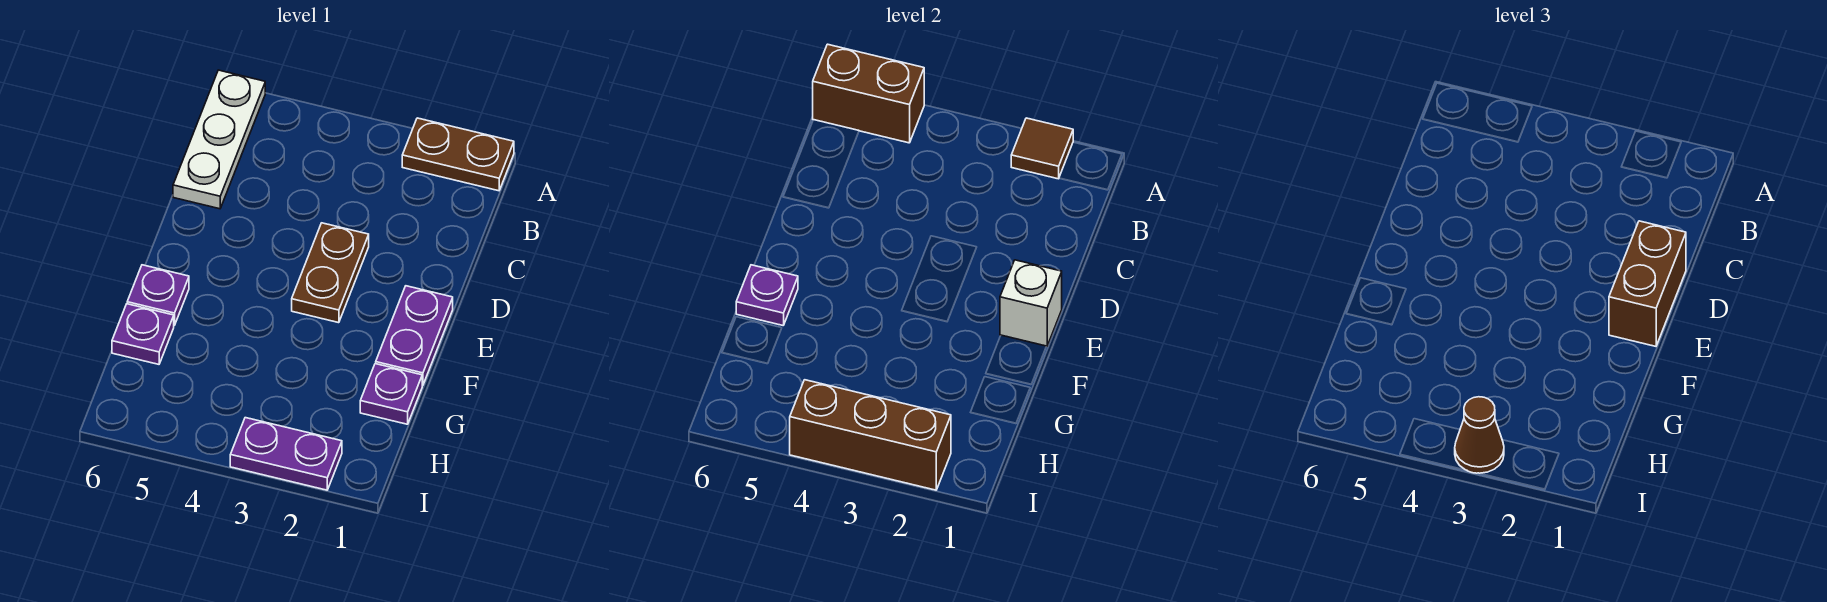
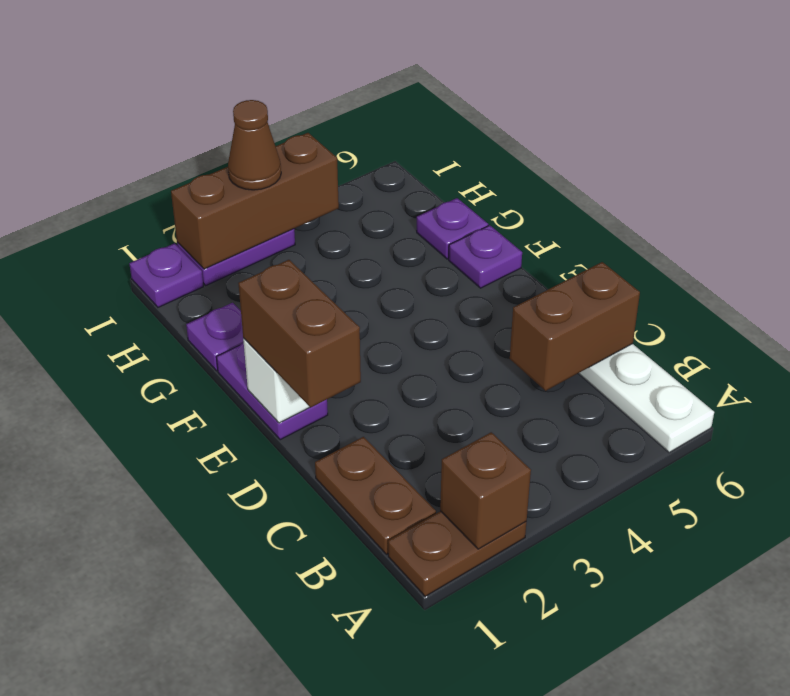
brown 1x1 tile [1011,118,1073,179] -> brown 1x1 brick [440,432,531,549]
brown 1x2 brick [813,44,924,143] -> brown 1x2 brick moved to [510,262,640,391]
brown 1x2 plate [292,223,369,323] -> brown 1x2 plate moved to [315,437,436,555]
purple 1x1 plate [736,265,798,325] -> purple 1x1 plate moved to [129,243,203,307]

